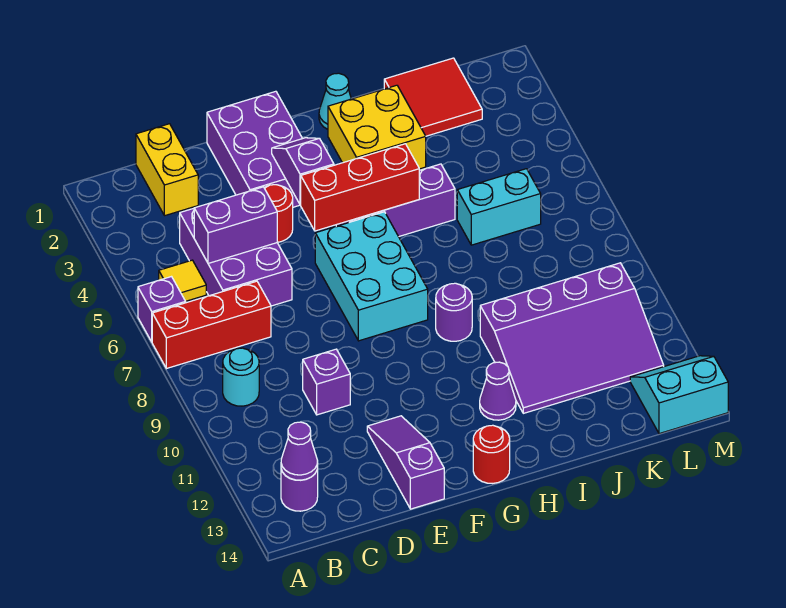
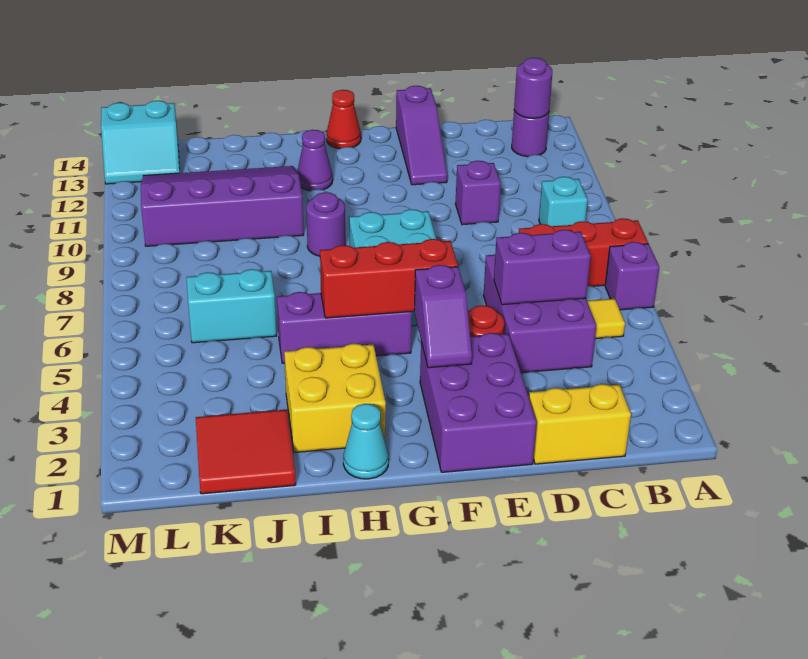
cyan 1x1 round brick [223,348,259,406] -> cyan 1x1 brick [539,177,588,226]
purple 1x1 cone [281,422,318,480] -> purple 1x1 round brick [514,58,552,118]
yellow 1x2 brick [136,124,198,216] -> yellow 1x2 brick turned to [529,384,631,464]
red 1x1 round brick [473,425,510,483] -> red 1x1 cone [326,90,361,149]

